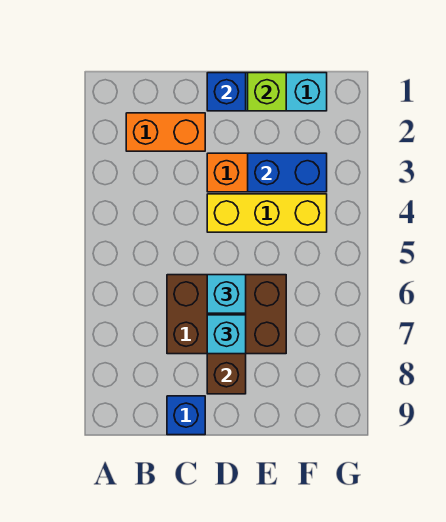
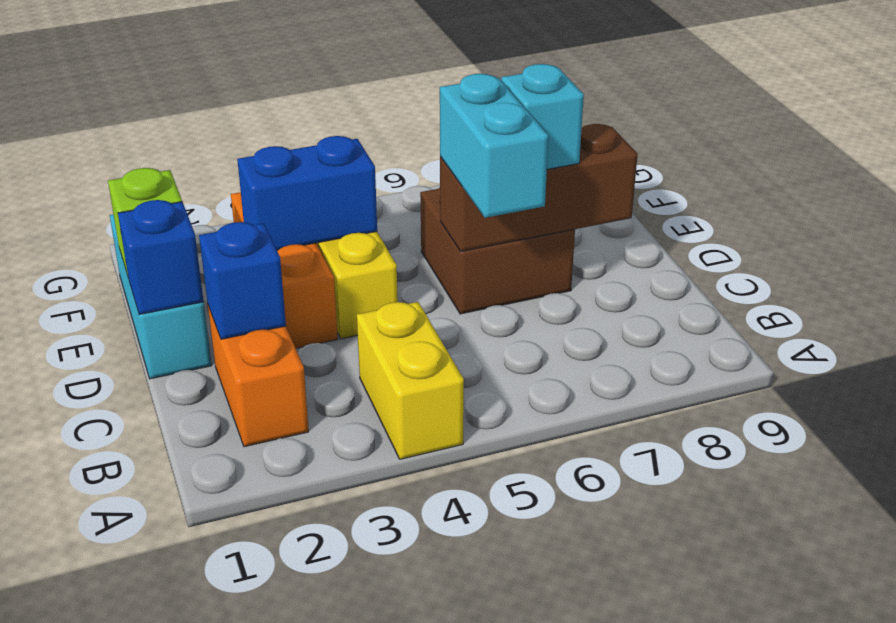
none -> yellow 1x2 brick [357,302,464,459]
brown 2x3 brick [167,275,286,354] -> brown 2x2 brick [420,188,575,314]
blue 1x1 brick [167,396,205,435] -> blue 1x1 brick moved to [199,222,286,339]
cyan 1x1 brick [207,275,246,313] -> cyan 1x2 brick [440,74,548,218]
blue 1x2 brick [248,153,327,192] -> blue 1x2 brick turned to [237,136,377,250]

